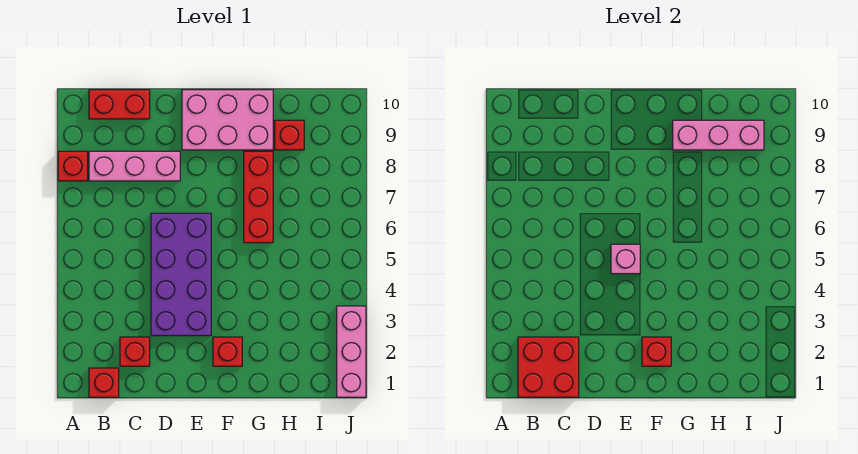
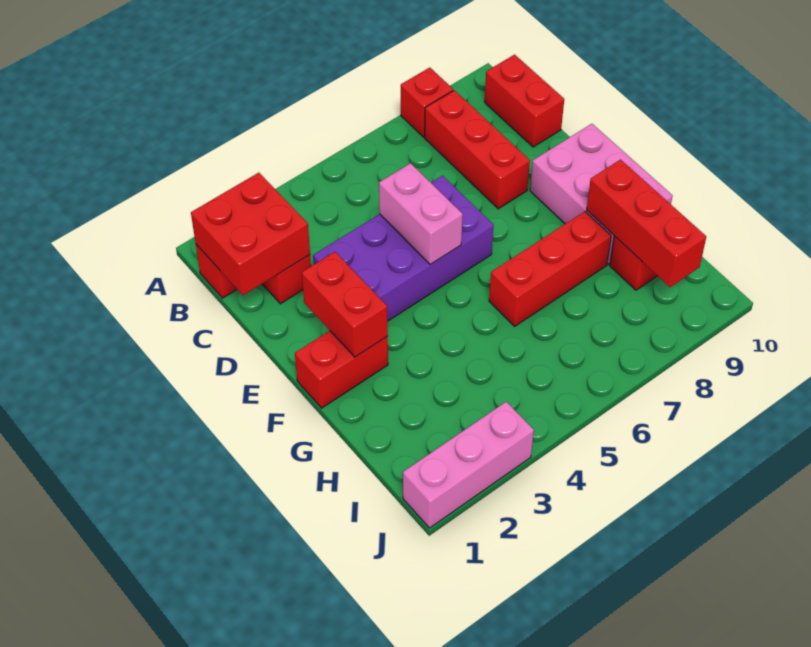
pink 1x3 brick [89,151,180,181] -> red 1x3 brick [425,90,530,209]
pink 1x1 brick [611,244,640,274] -> pink 1x2 brick [379,163,463,264]
red 1x1 brick [213,337,242,366] -> red 1x2 brick [295,331,388,408]
red 1x1 brick [642,337,671,366] -> red 1x2 brick [302,252,388,357]
pink 1x3 brick [673,120,764,150] -> red 1x3 brick [587,160,706,287]

